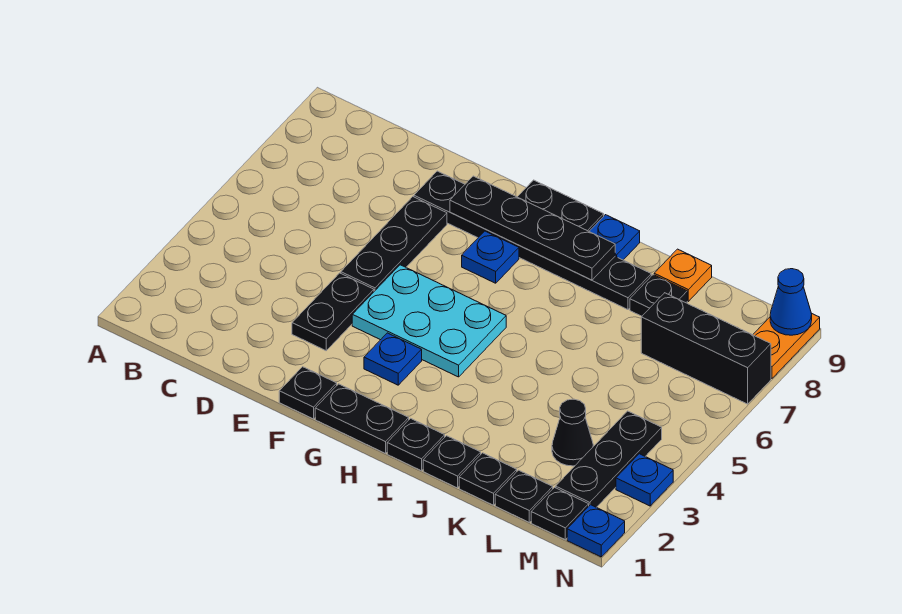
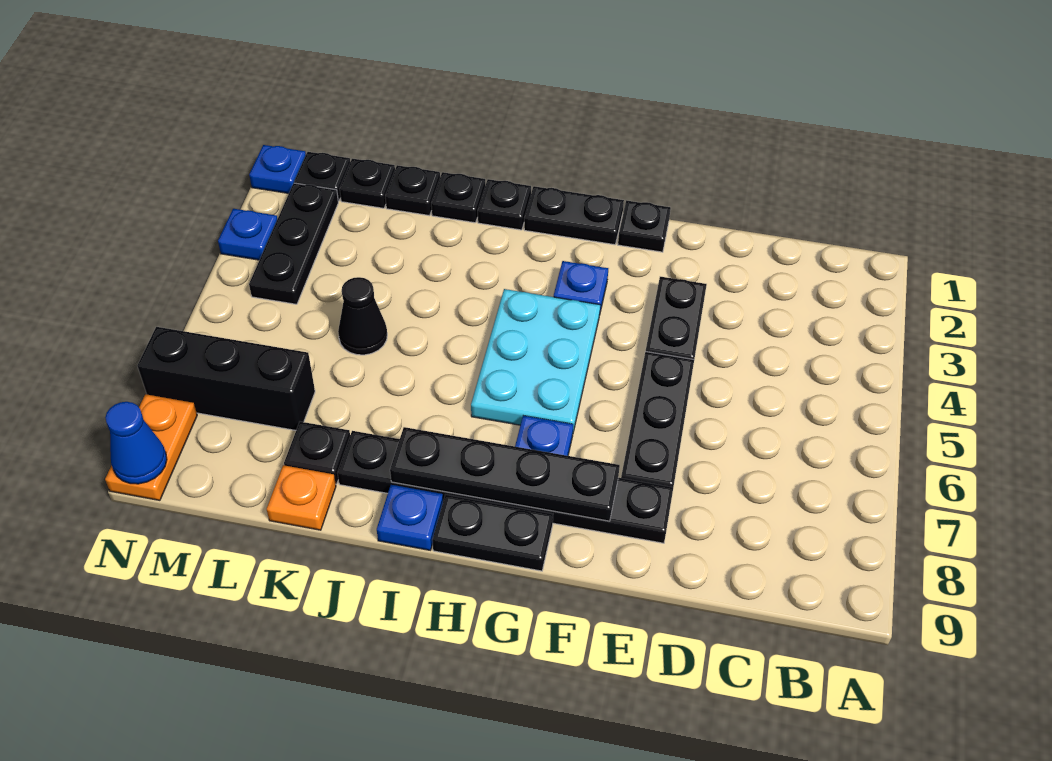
cyan 2x3 plate [352,265,506,377] -> cyan 2x3 plate turned to [471,289,600,432]
black 1x1 cone [552,399,593,466] -> black 1x1 cone moved to [338,277,387,355]

